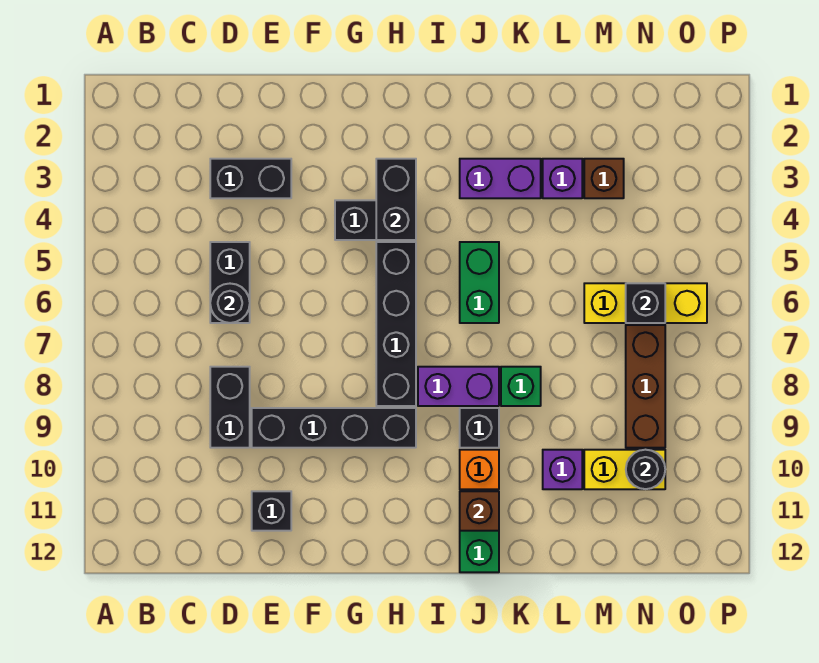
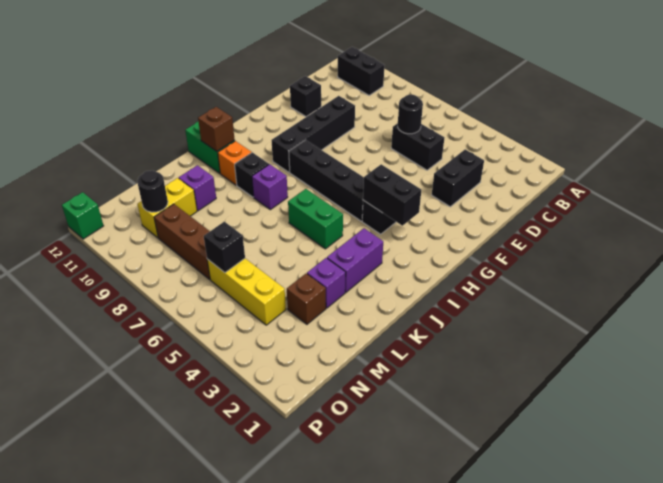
black 1x2 brick [210,367,250,448] -> black 1x2 brick moved to [338,47,384,95]
purple 1x2 brick [418,367,499,406] -> purple 1x1 brick [252,164,288,210]
green 1x1 brick [501,367,541,406] -> green 1x1 brick moved to [62,192,104,239]
yellow 1x3 brick [584,283,707,323] -> yellow 1x3 brick turned to [207,259,286,325]

